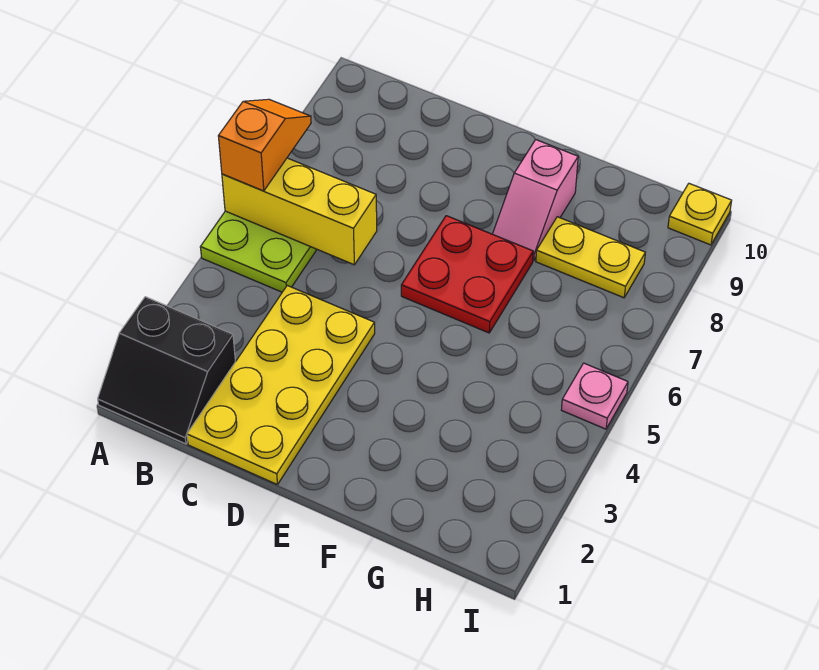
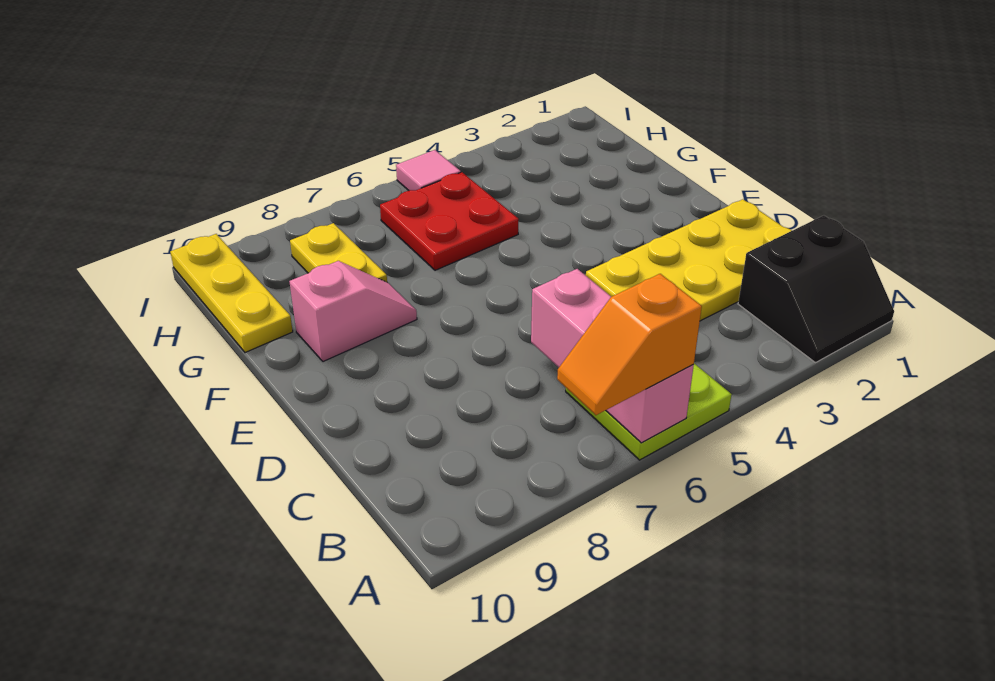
black 2x2 slope [98,297,236,444] -> black 2x2 slope turned to [738,215,894,363]
yellow 1x3 brick [222,158,377,265] -> pink 1x3 brick [531,269,694,443]
red 2x2 plate [401,216,533,333] -> red 2x2 plate moved to [380,172,519,270]
pink 1x1 plate [561,363,628,429] -> pink 1x1 tile [396,150,461,191]
yellow 1x1 plate [668,184,732,245] -> yellow 1x3 plate [170,234,293,352]

